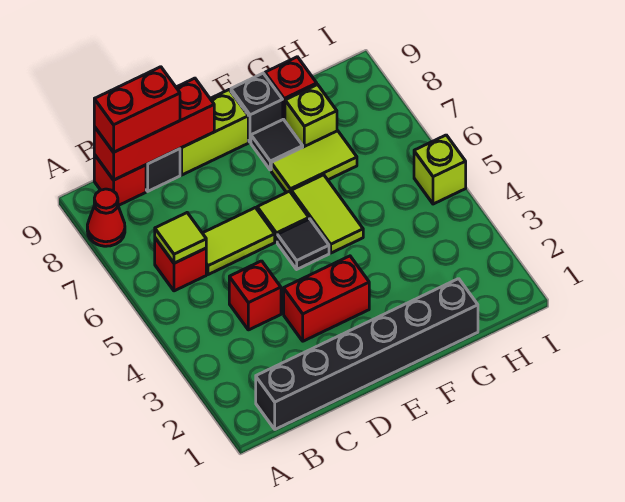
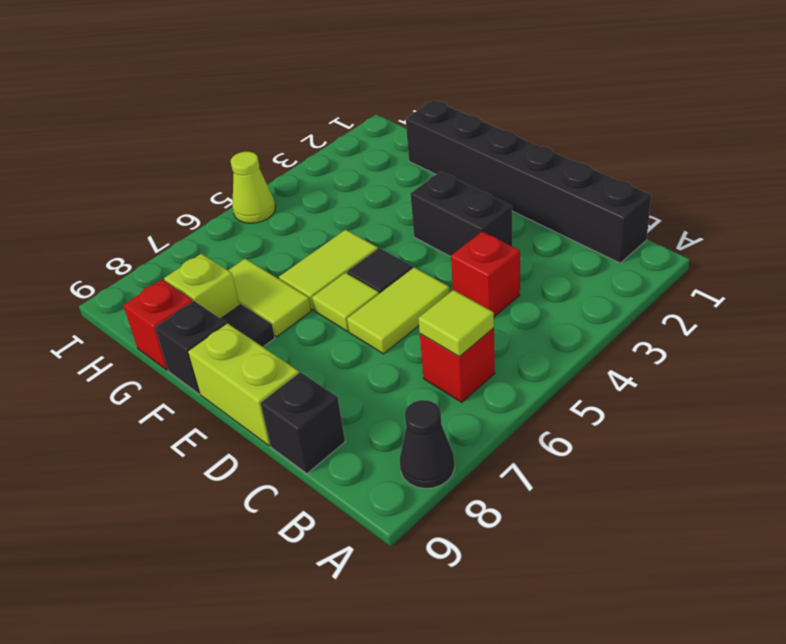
red 1x1 cone [87,189,125,246] -> black 1x1 cone [400,400,455,488]
red 1x1 brick [94,154,146,206] -> none
red 1x3 brick [94,78,214,180] -> none
red 1x2 brick [94,67,180,152] -> none
lime 1x2 tile [203,208,275,275] -> lime 1x2 tile turned to [347,267,450,354]
red 1x2 brick [284,256,369,341] -> black 1x2 brick [410,172,512,257]
lime 1x1 brick [414,135,466,204] -> lime 1x1 cone [231,152,275,223]

